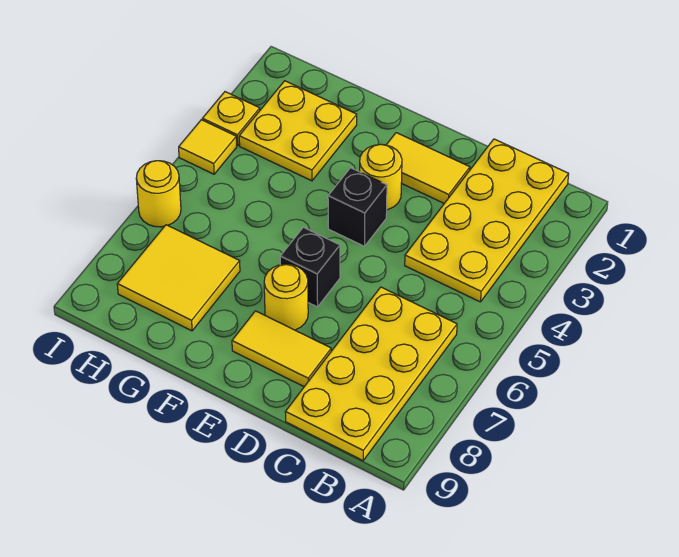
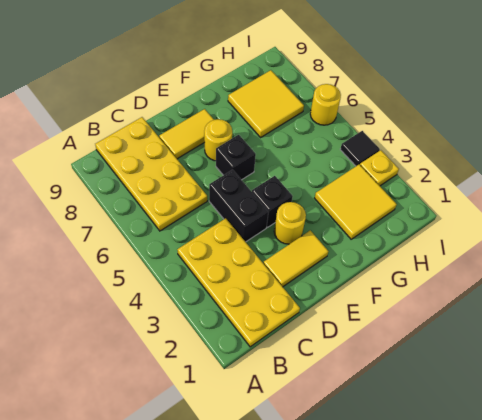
none -> black 1x2 brick [209,170,268,242]
yellow 2x2 plate [239,81,357,181] -> yellow 2x2 tile [315,164,397,239]
yellow 1x1 tile [179,120,237,174] -> black 1x1 tile [340,131,380,166]

